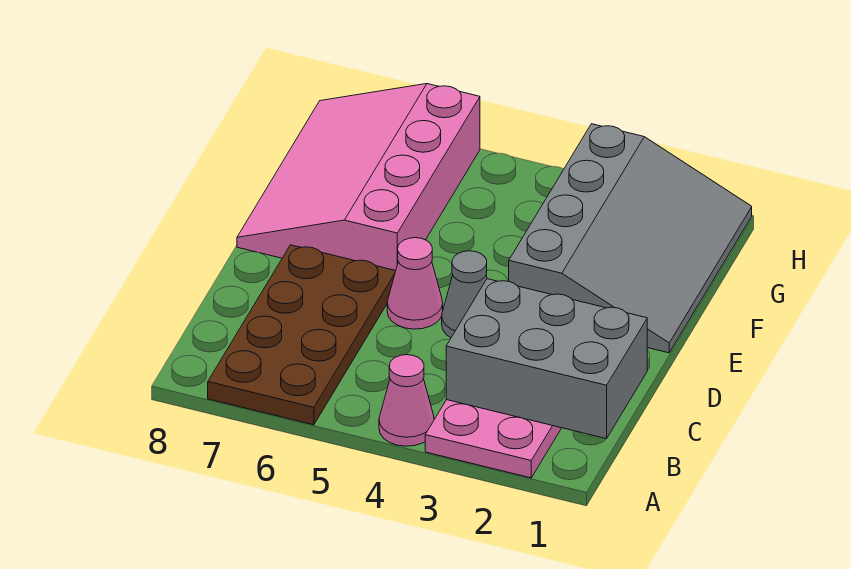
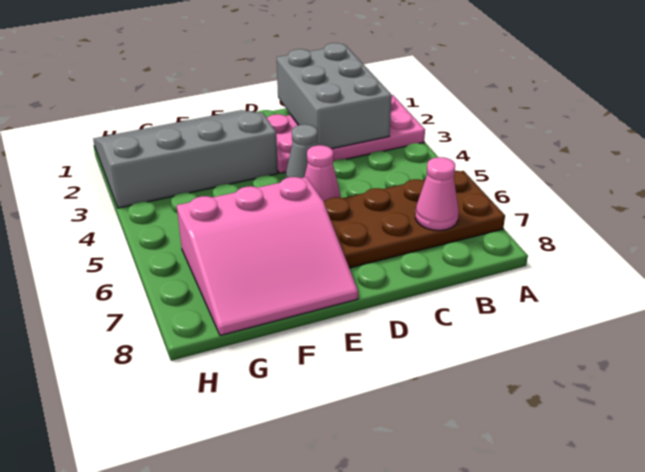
pink 1x1 cone [379,355,434,446] -> pink 1x1 cone moved to [415,157,459,230]
pink 3x4 slope [237,84,480,271] -> pink 3x3 slope [177,177,358,336]

